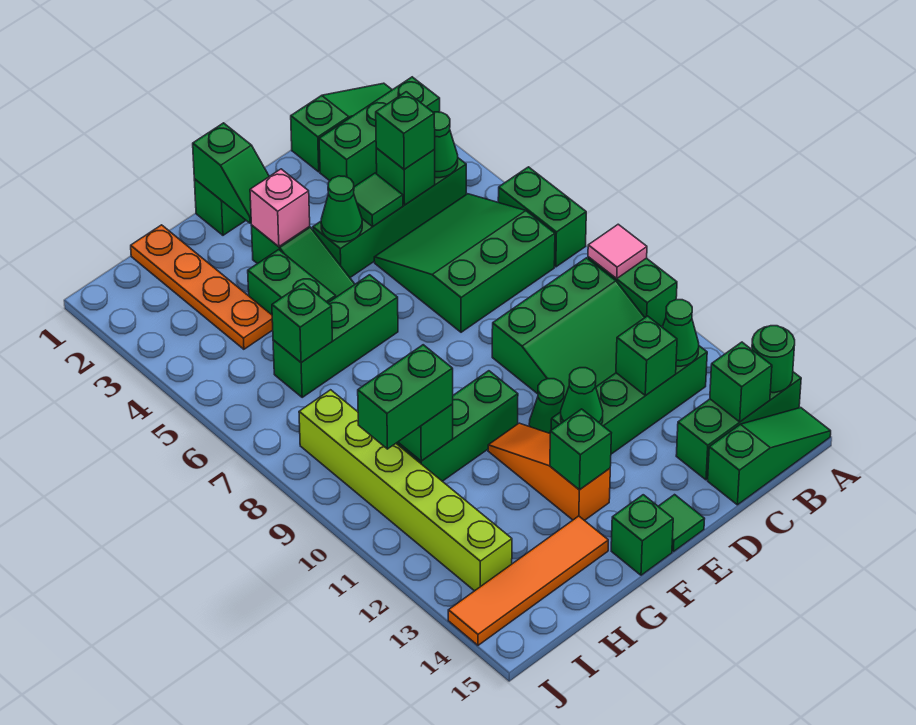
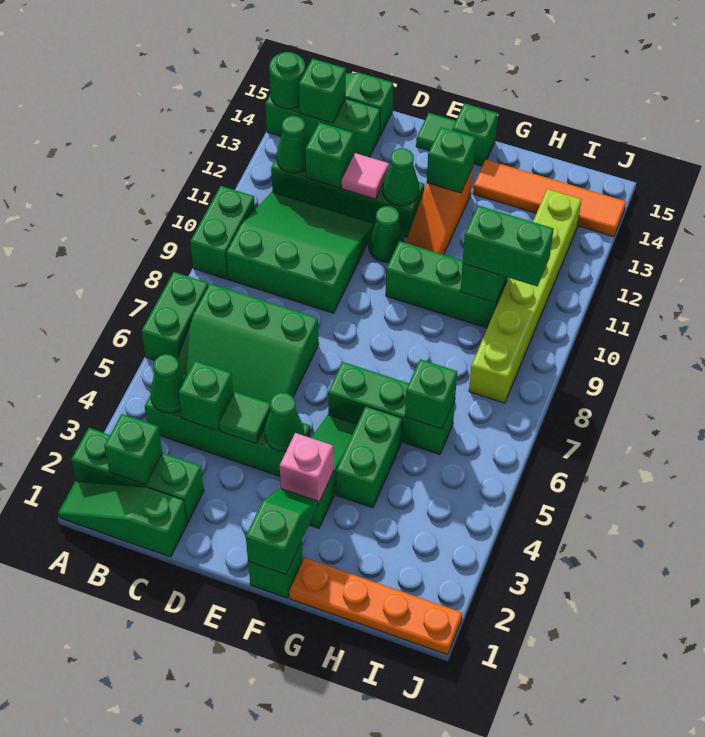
pink 1x1 tile [588,224,647,279] -> pink 1x1 tile moved to [342,153,389,199]
green 1x1 brick [376,92,435,169] -> green 1x1 brick moved to [104,414,162,485]
orange 1x4 plate [131,225,273,349] -> orange 1x4 plate turned to [289,558,462,655]

